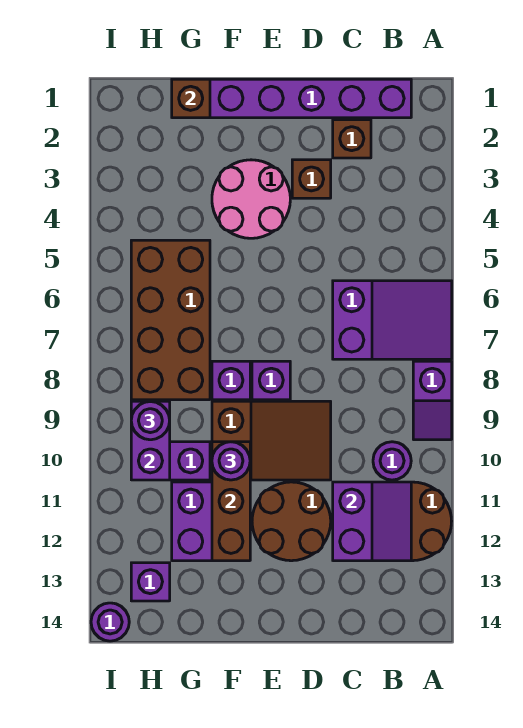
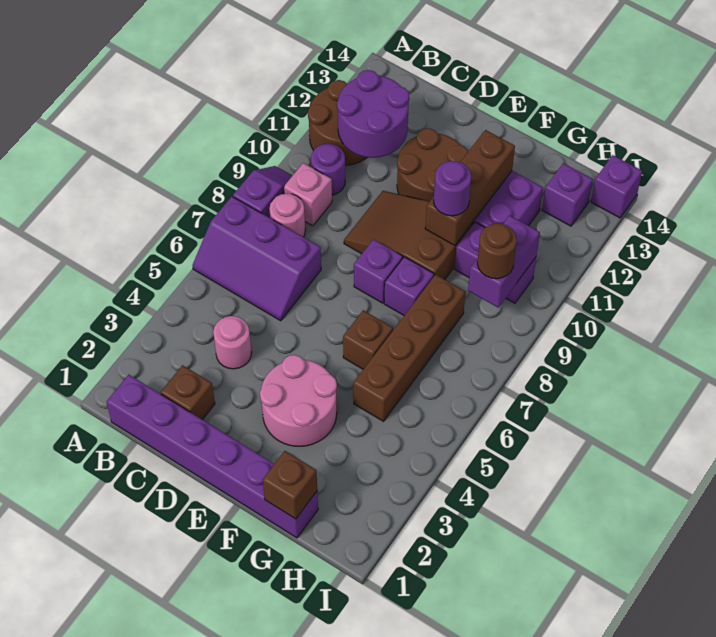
purple 2x3 slope [333,281,452,359] -> purple 2x3 slope turned to [192,197,321,321]
none -> pink 1x1 round brick [269,193,305,237]
none -> pink 1x1 brick [284,163,332,226]
purple 2x2 slope [333,482,411,561] -> purple 2x2 round brick [337,70,409,158]
none -> pink 1x1 round brick [213,316,252,369]
brown 1x1 brick [292,160,331,198] -> brown 1x1 brick moved to [343,310,393,369]
brown 2x4 brick [131,240,210,400] -> brown 1x4 brick [353,275,466,421]
purple 1x1 round brick [131,401,170,440] -> brown 1x1 round brick [477,223,517,279]
purple 1x1 round brick [91,603,129,641] -> purple 1x1 brick [591,155,642,218]

